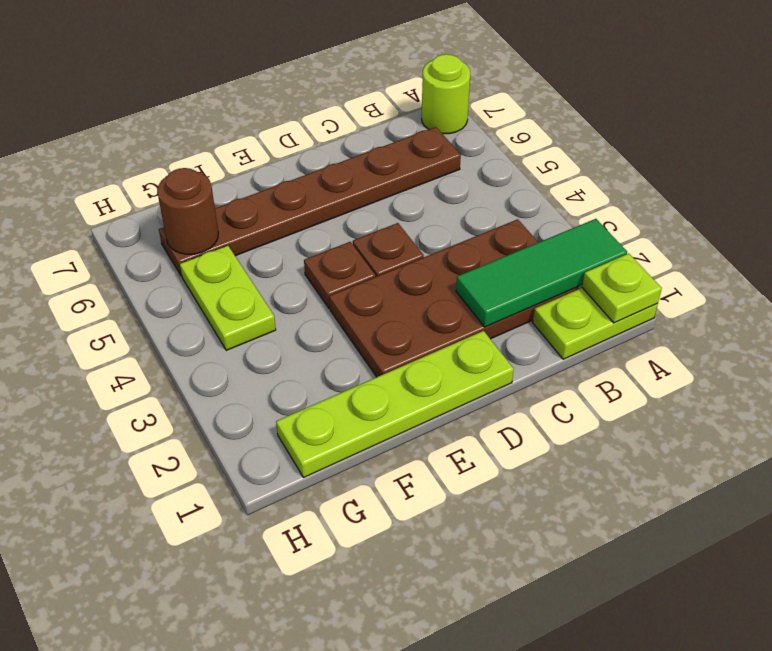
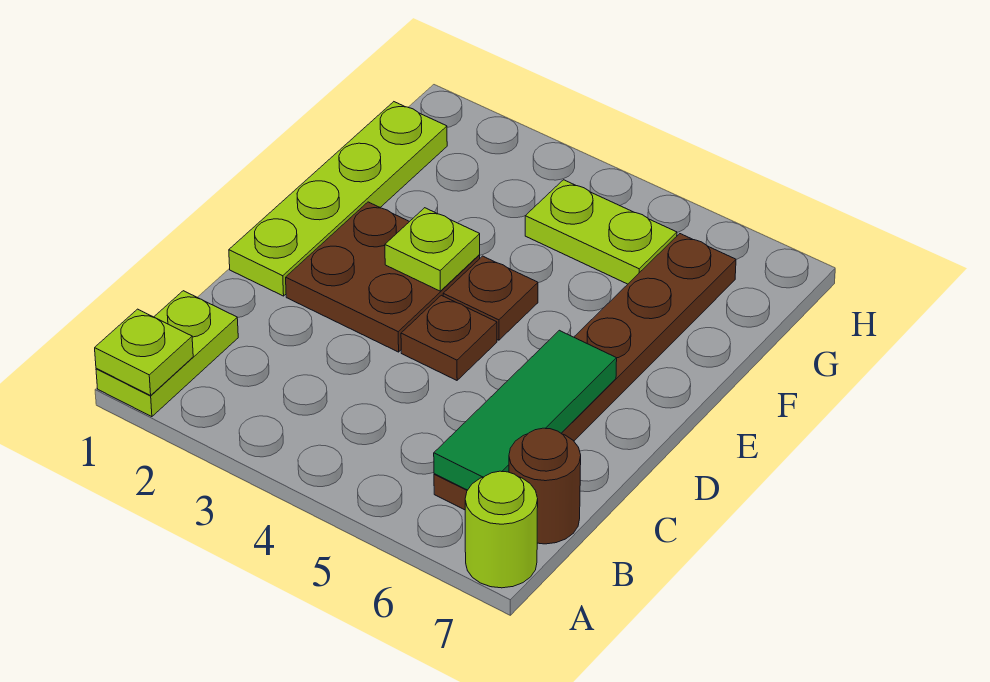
green 1x3 tile [456,219,627,327] -> green 1x3 tile moved to [434,330,617,490]
brown 2x4 plate [329,219,578,377] -> brown 2x2 plate [286,202,480,352]
none -> lime 1x1 plate [385,208,480,291]
brown 1x1 round brick [157,168,218,254] -> brown 1x1 round brick moved to [509,428,581,544]

